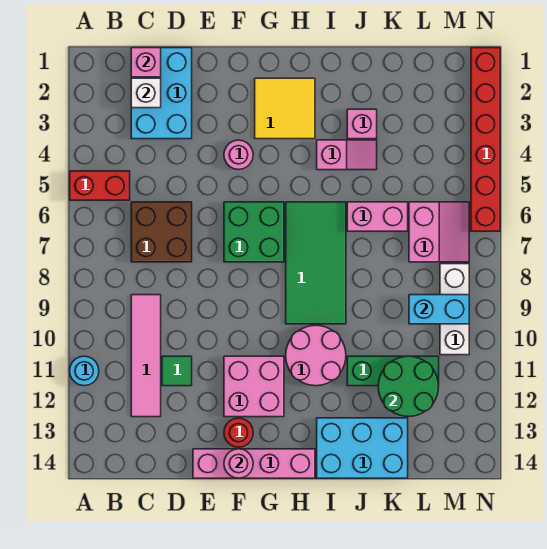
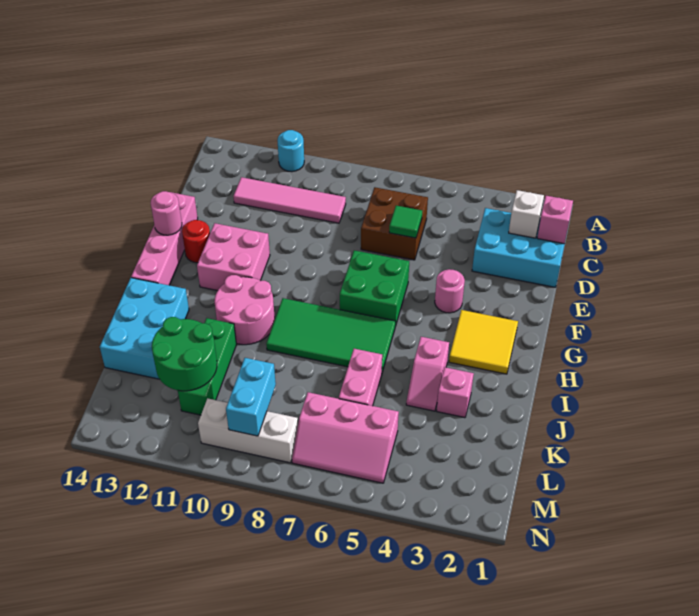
red 1x2 brick [70,171,130,200] -> none
green 1x1 tile [162,356,192,386] -> green 1x1 tile moved to [389,206,422,238]
pink 2x2 slope [409,202,469,262] -> pink 2x3 slope [292,392,399,483]
red 1x6 brick [471,48,500,231] -> none

